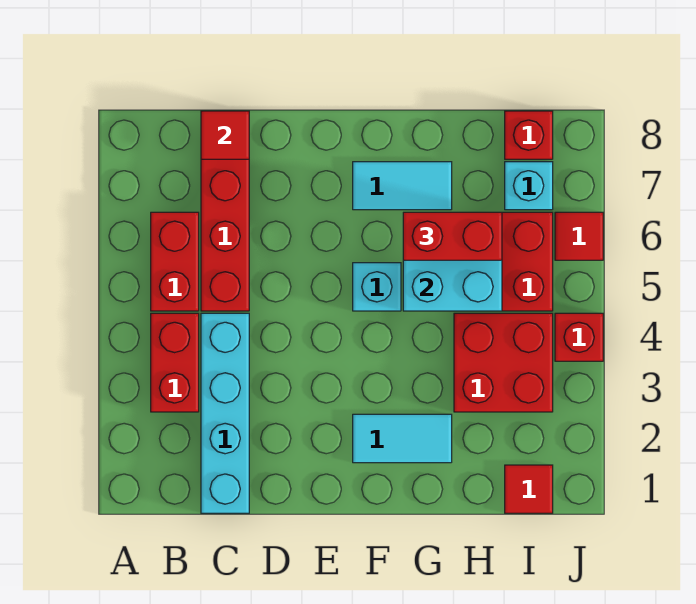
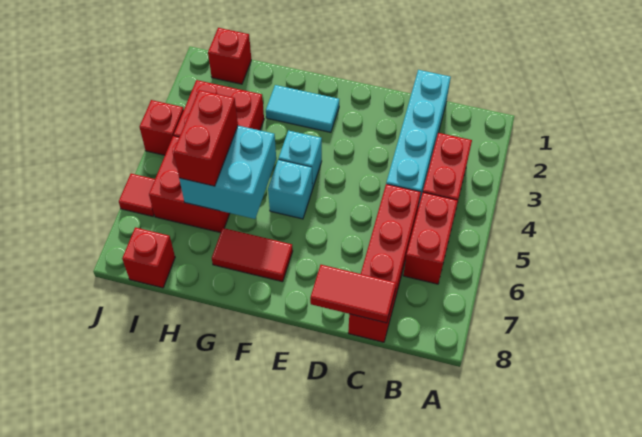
red 1x1 tile [201,111,249,159] -> red 1x2 tile [310,265,396,323]
cyan 1x2 tile [353,162,452,210] -> red 1x2 tile [212,228,293,282]
red 1x2 brick [403,212,502,260] -> red 1x2 brick turned to [174,90,238,186]
red 1x1 tile [505,465,553,513] -> red 1x1 brick [208,28,251,84]
cyan 1x1 brick [505,162,553,210] -> cyan 1x1 brick moved to [279,131,322,189]

